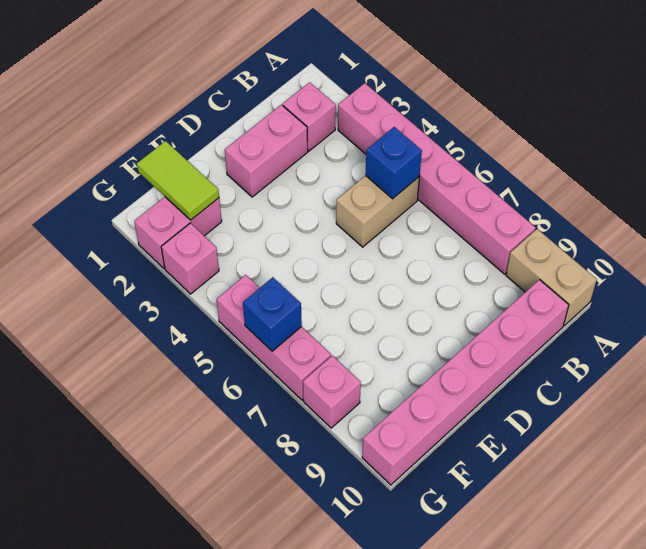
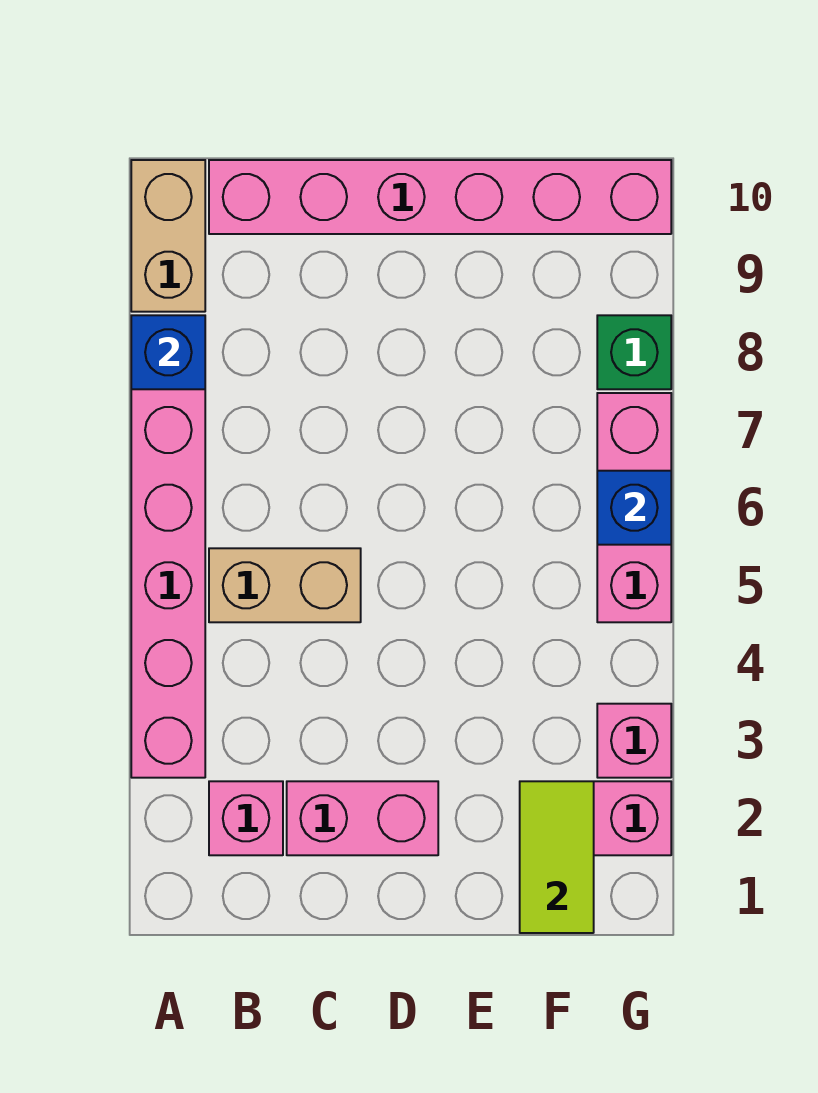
blue 1x1 brick [365,127,422,199] -> blue 1x1 brick moved to [131,315,205,389]
pink 1x1 brick [303,356,361,428] -> green 1x1 brick [597,315,671,389]

